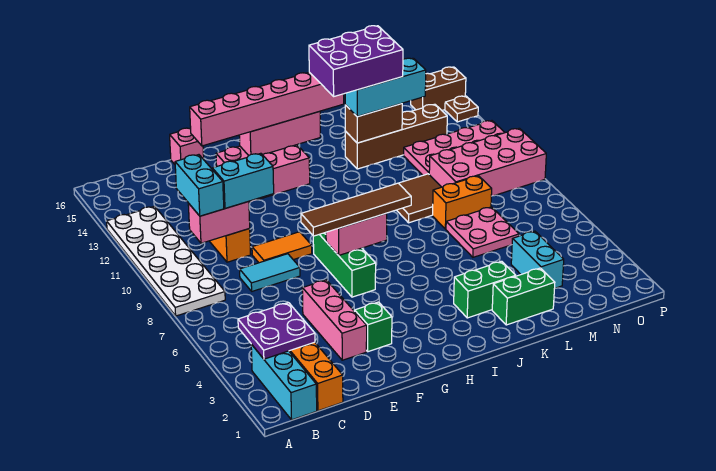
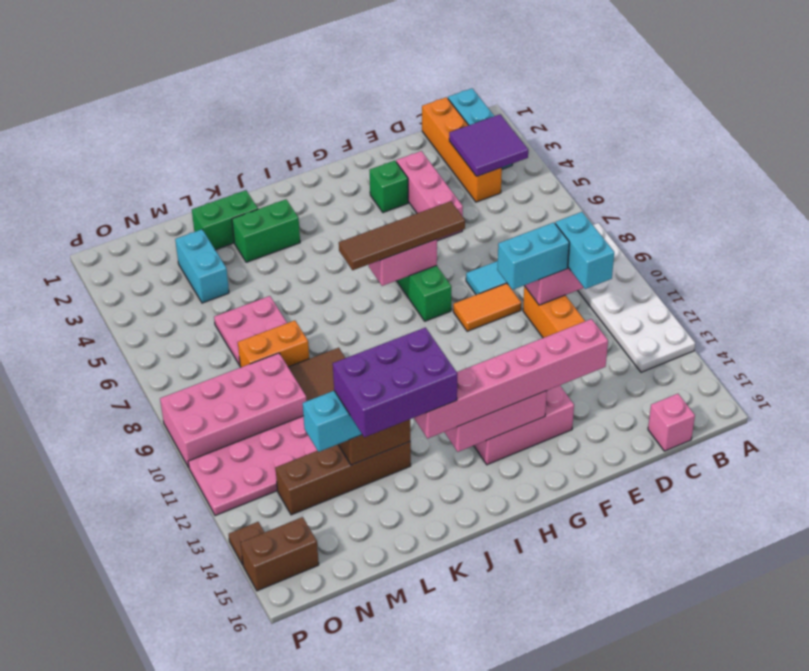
purple 2x2 plate [238,303,315,359] -> purple 2x2 tile [449,114,528,176]
pink 1x1 brick [170,128,204,164] -> pink 1x1 brick moved to [648,394,695,451]

